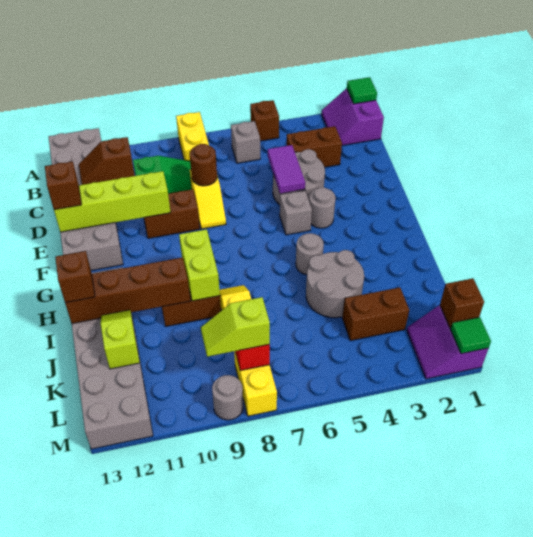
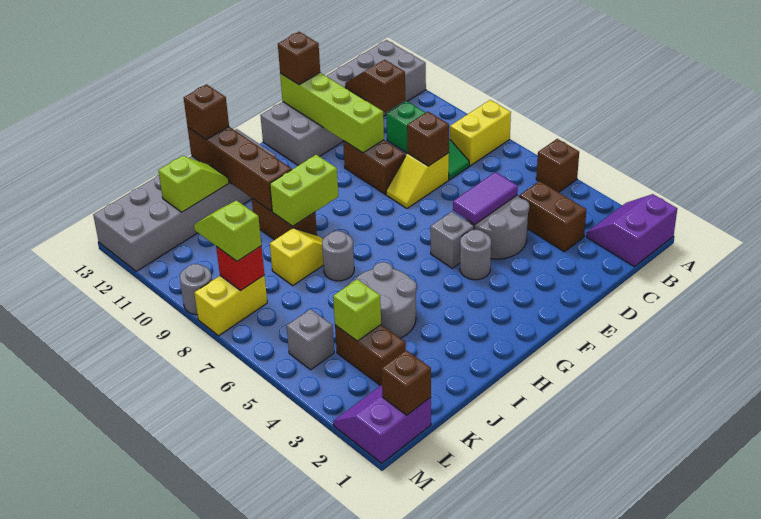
green 1x1 tile [347,77,377,104] -> none
grey 1x1 brick [231,121,260,163] -> grey 1x1 brick moved to [287,309,334,370]
brown 1x1 round brick [190,144,217,186] -> brown 1x1 brick [407,112,449,166]
grey 1x1 round brick [296,233,324,275] -> grey 1x1 round brick moved to [322,231,354,281]
none -> lime 1x1 brick [333,279,381,341]
green 1x1 tile [450,317,491,354] -> none

